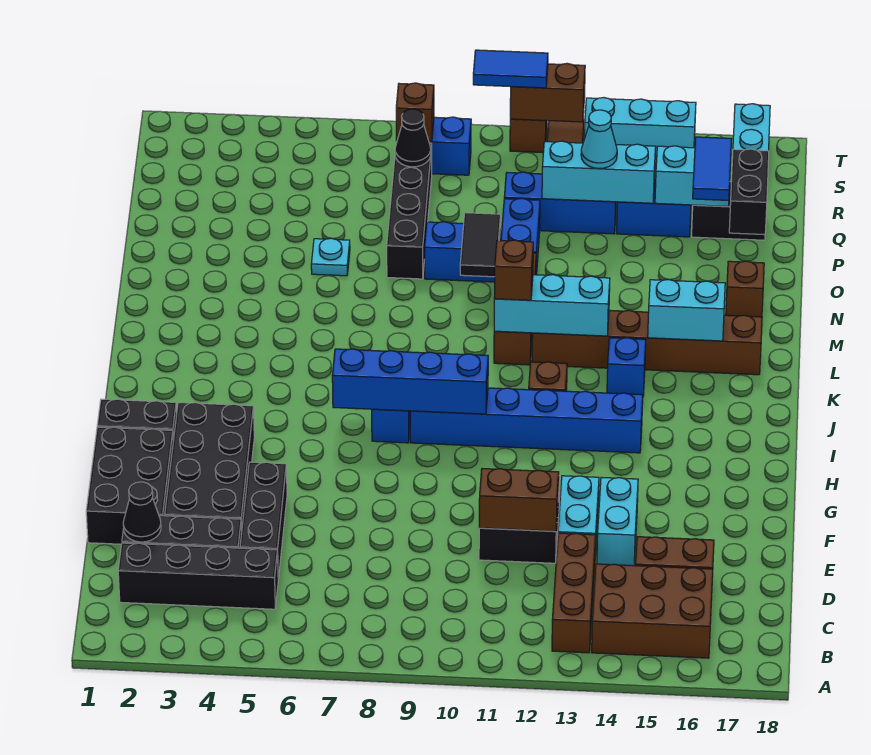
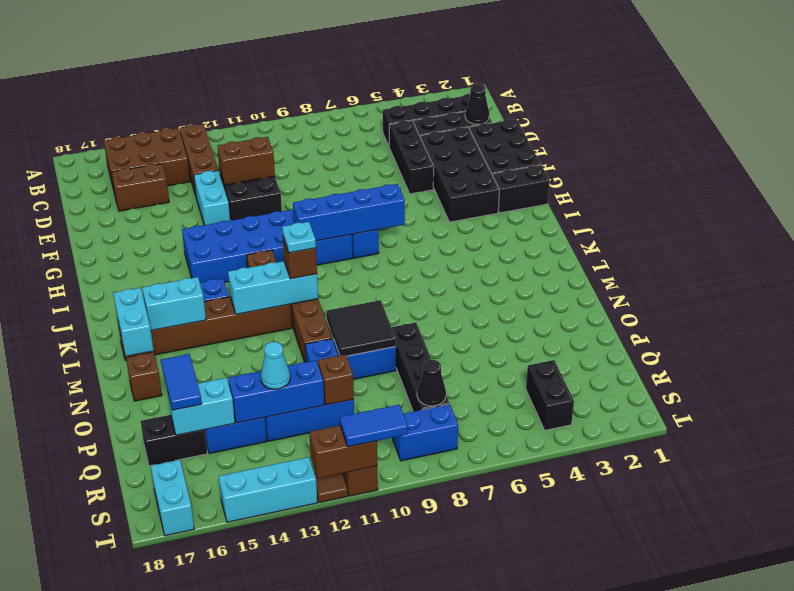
cyan 1x2 brick [597,477,638,566] -> cyan 1x2 brick moved to [113,288,154,356]
blue 1x6 brick [410,388,643,453] -> blue 2x6 brick [182,210,353,282]
black 1x2 tile [460,213,501,277] -> black 2x2 tile [326,300,396,356]
cyan 1x1 plate [311,238,350,276] -> cyan 1x1 plate moved to [282,222,316,253]
black 1x2 brick [729,149,769,235] -> black 1x2 brick moved to [526,360,574,430]
cyan 1x3 brick [542,141,656,203] -> blue 1x3 brick [228,360,324,423]
brown 1x1 brick [396,83,434,142] -> brown 1x1 brick moved to [318,354,354,405]

